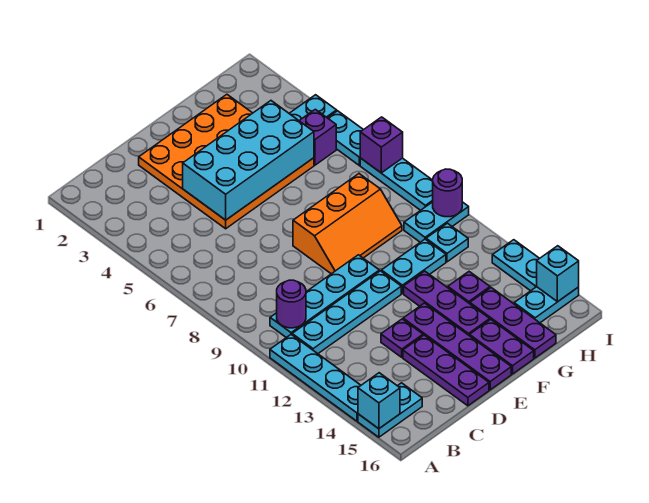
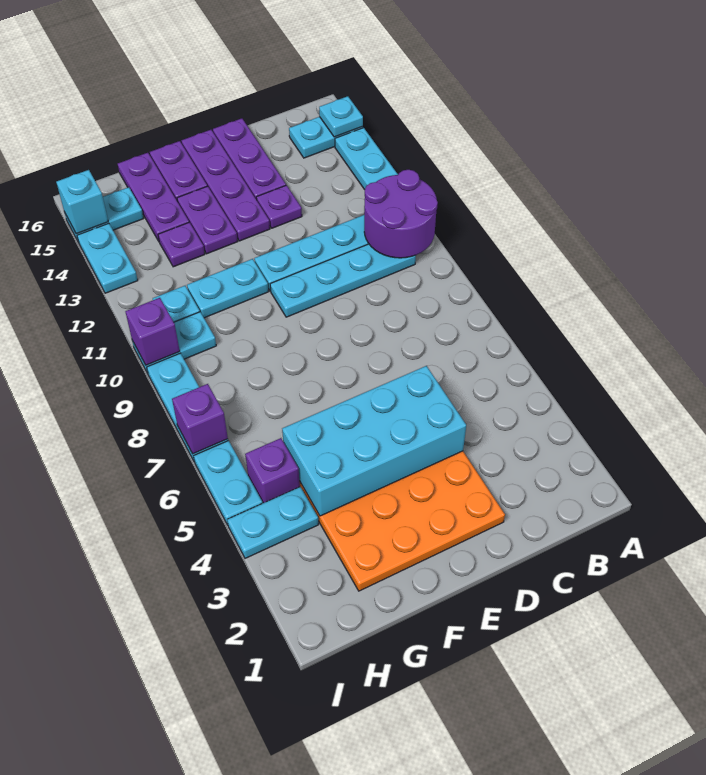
cyan 1x1 brick [358,373,400,429] -> cyan 1x1 plate [319,96,363,137]
purple 1x1 round brick [277,280,306,328] -> purple 2x2 round brick [364,170,438,258]
orange 2x3 slope [293,174,402,274] -> none
purple 1x3 plate [404,271,490,336] -> purple 1x2 plate [177,186,238,254]
purple 1x1 round brick [433,169,462,217] -> purple 1x1 brick [125,298,180,365]

